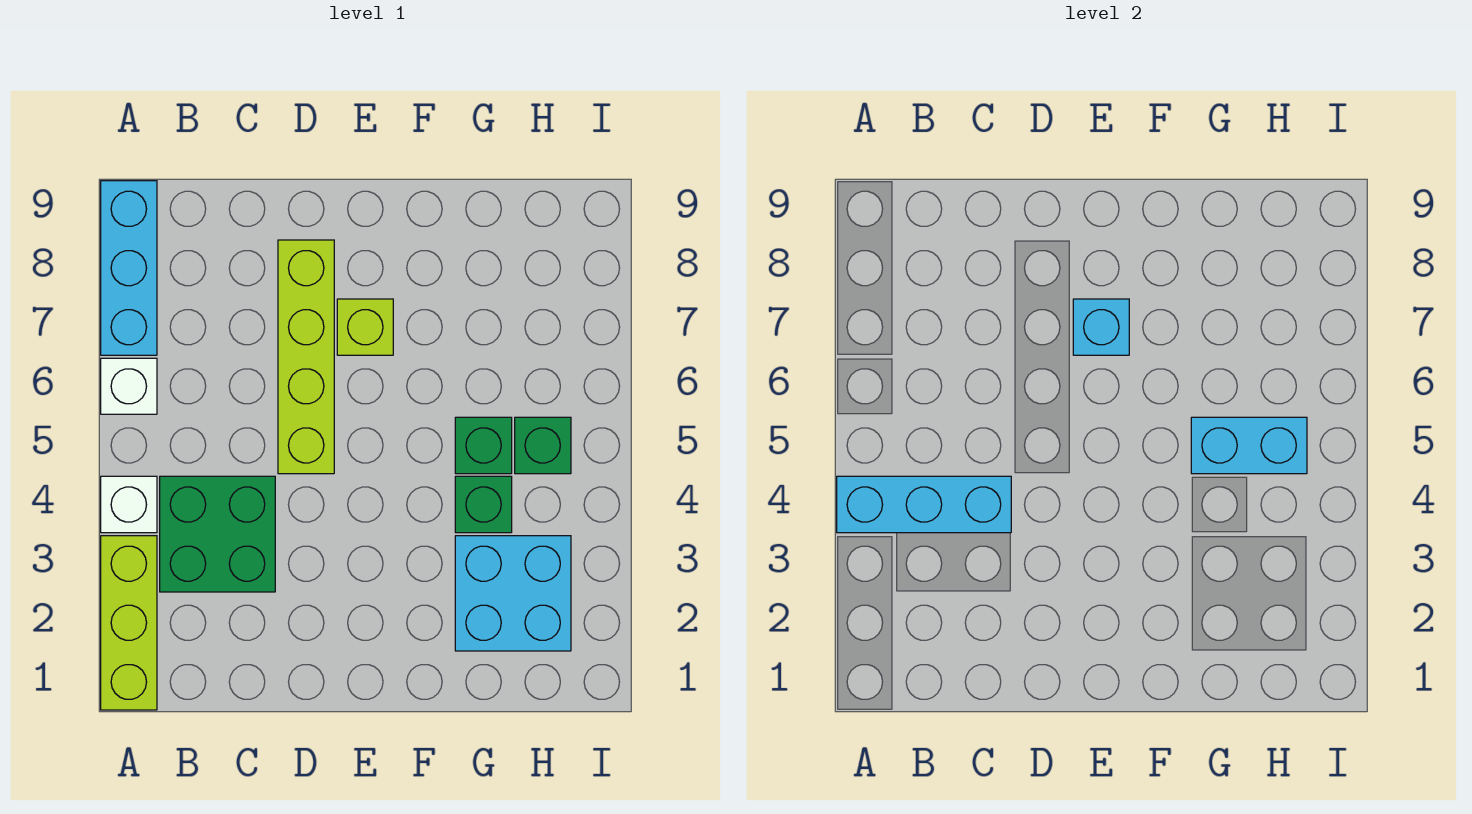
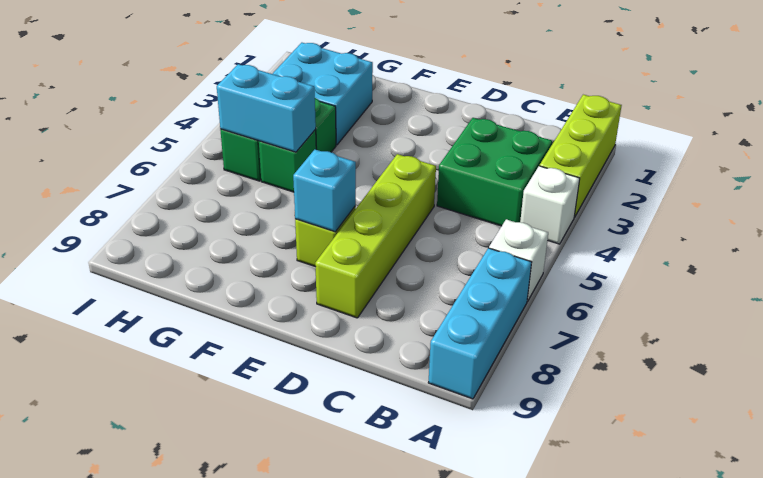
cyan 1x3 brick [837,476,1011,533] -> none

